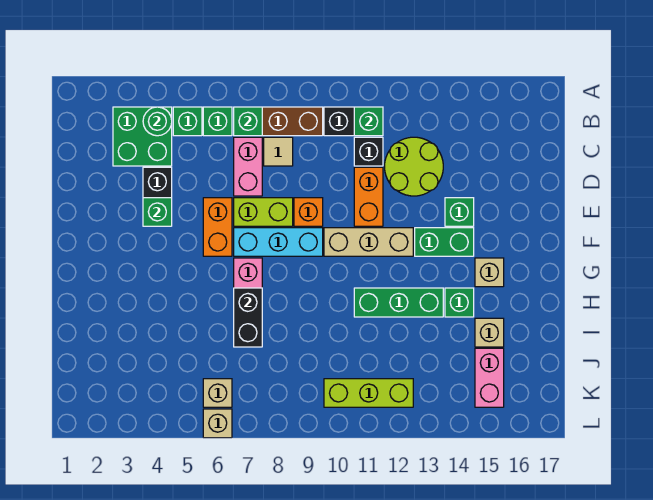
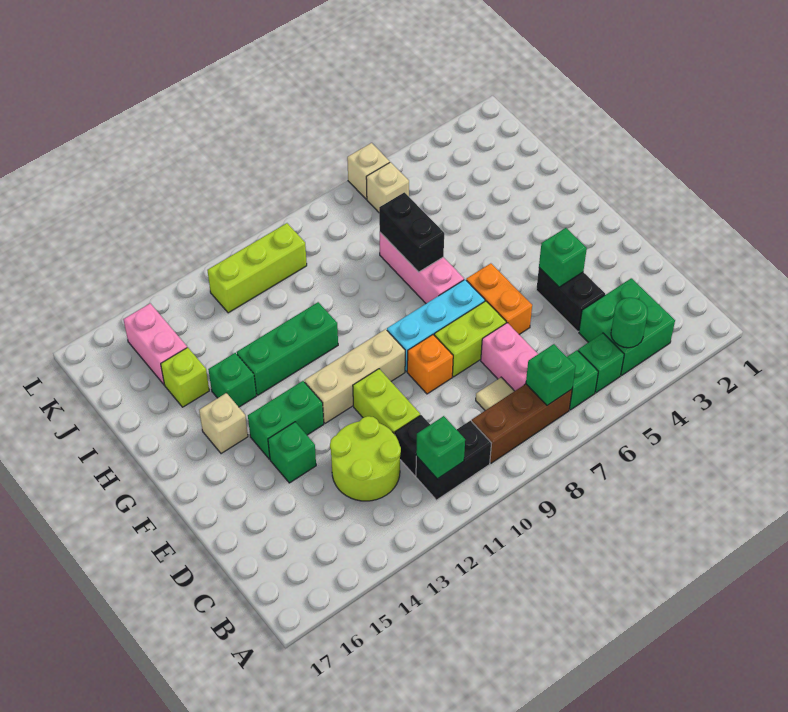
orange 1x2 brick [354,167,383,226] -> lime 1x2 brick [353,369,420,434]
tan 1x1 brick [475,318,504,347] -> lime 1x1 brick [161,347,209,407]

